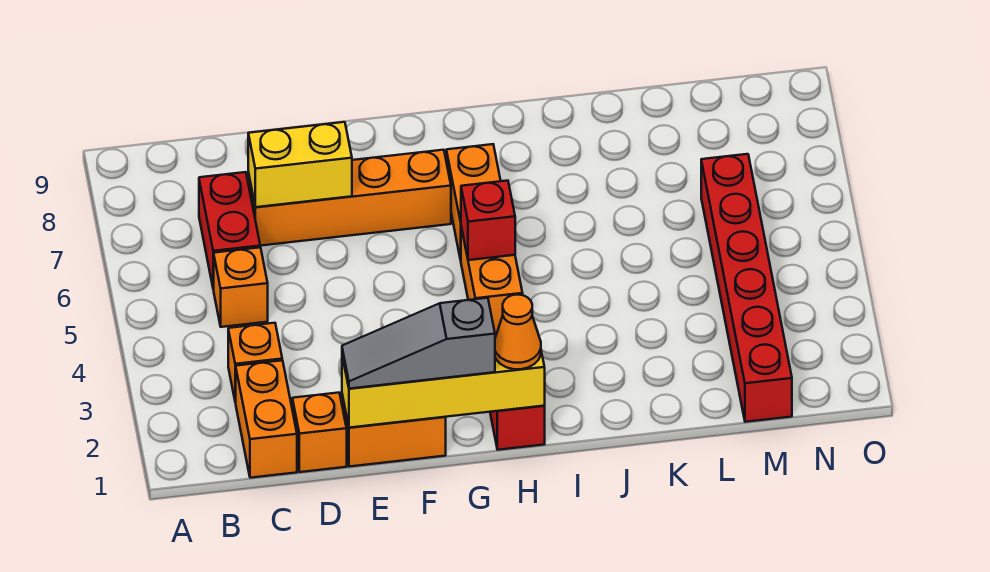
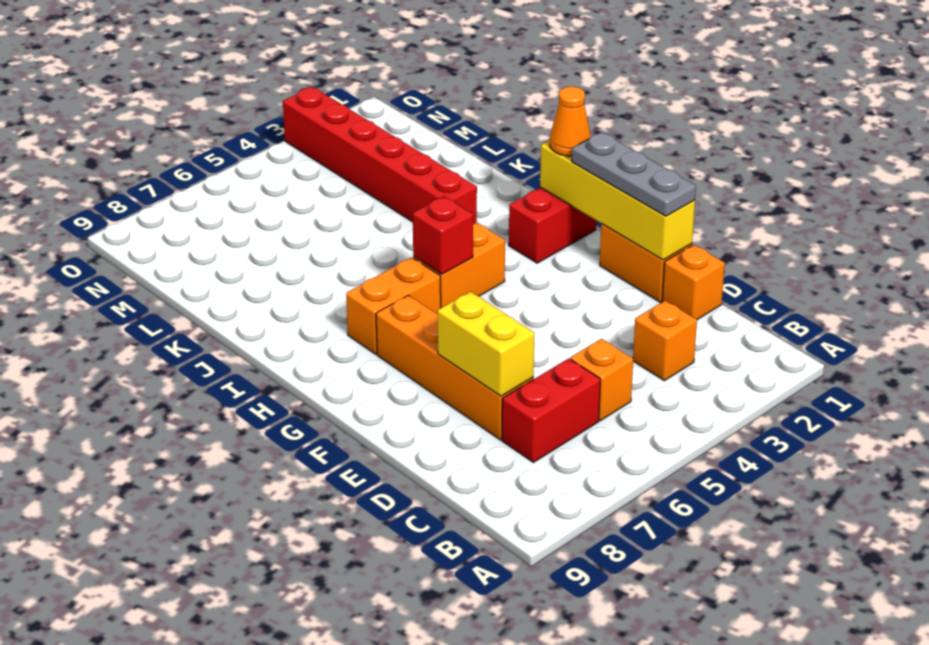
orange 1x2 brick [236,360,297,478] -> none
grey 1x3 slope [342,298,495,389] -> grey 1x3 plate [572,132,696,216]
red 1x6 brick [701,154,792,422] -> red 1x6 brick turned to [283,87,477,224]

